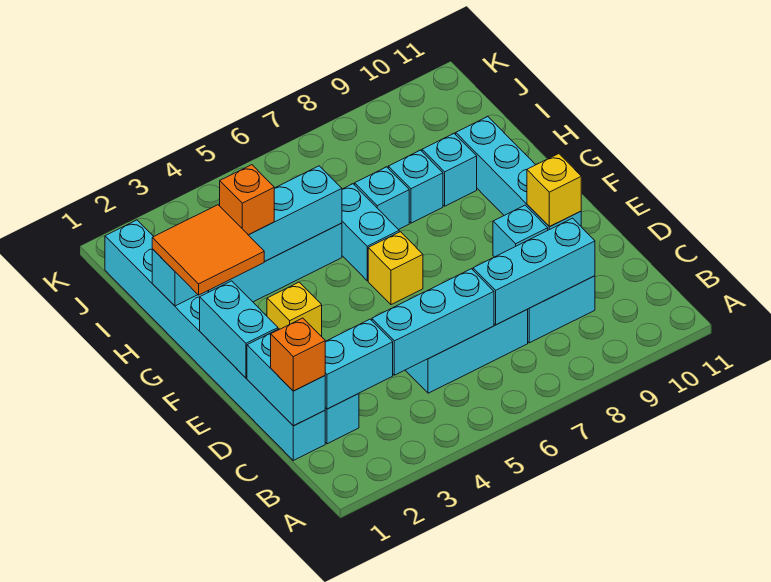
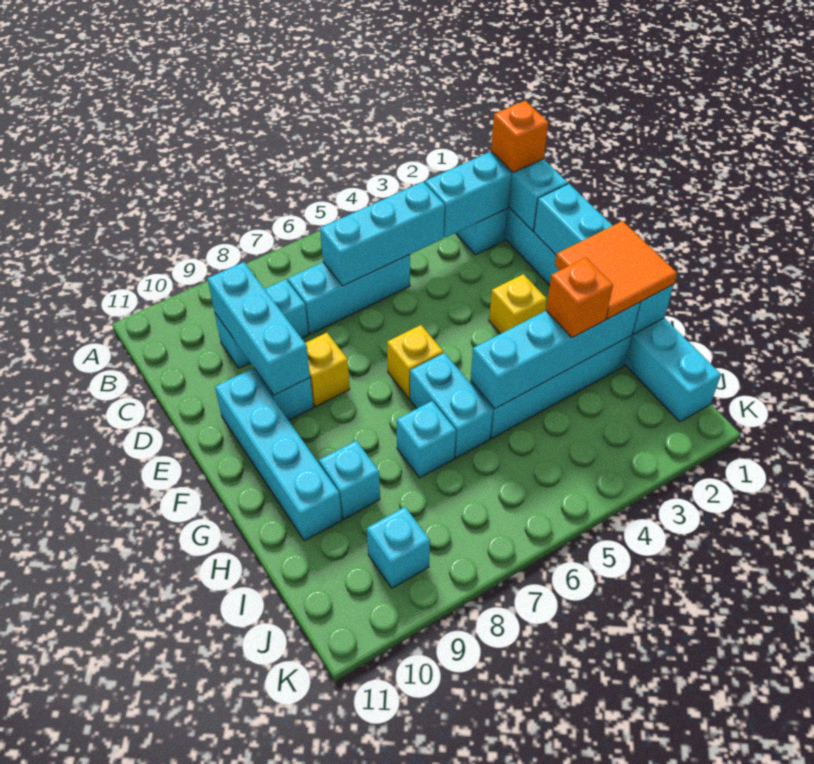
cyan 1x3 brick [473,218,595,325] -> cyan 1x3 brick turned to [208,262,310,395]
yellow 1x1 brick [527,154,581,226] -> yellow 1x1 brick moved to [305,333,350,407]
cyan 1x1 brick [388,150,443,223] -> cyan 1x1 brick moved to [367,507,430,588]

